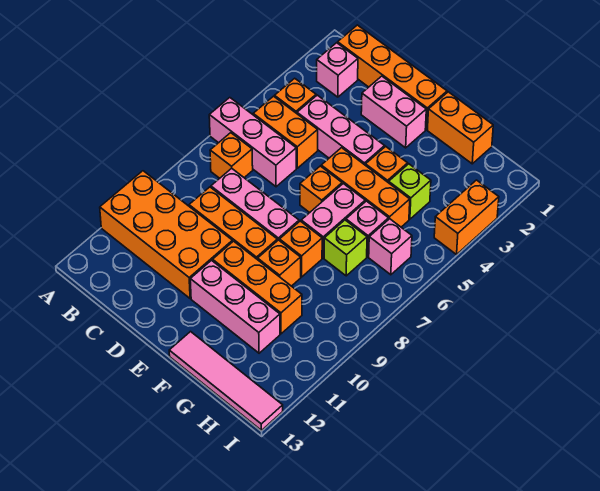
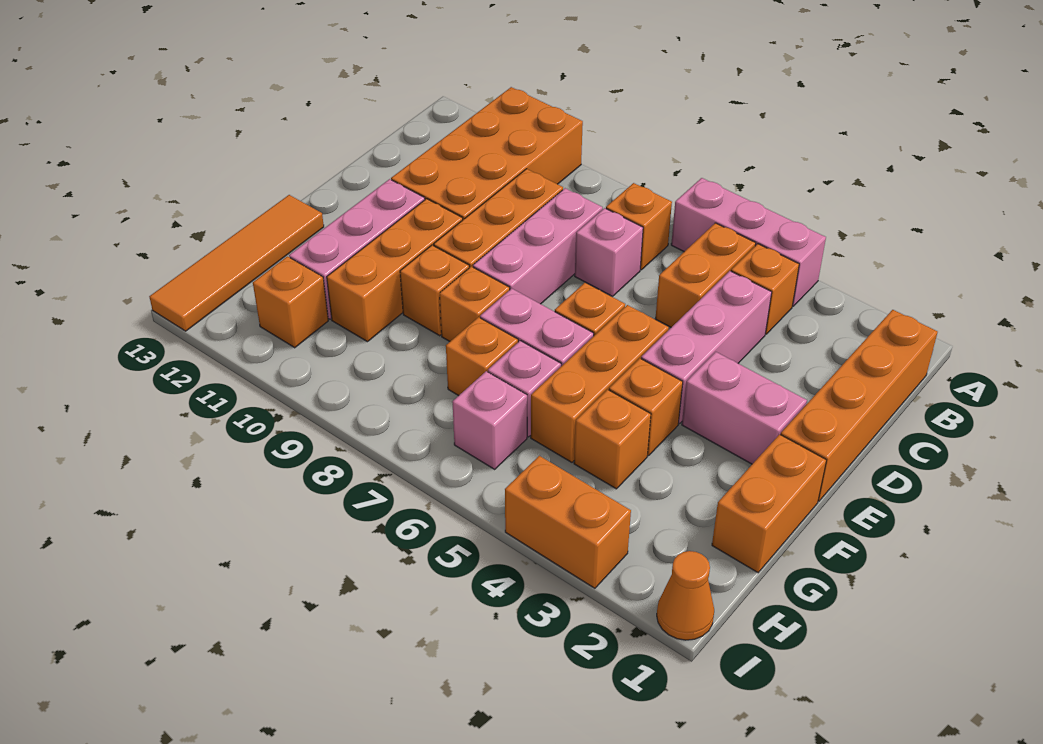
pink 1x3 brick [209,98,296,187] -> pink 1x3 brick turned to [671,178,826,306]
pink 1x1 brick [317,43,358,97] -> pink 1x1 brick moved to [575,208,643,296]
pink 1x2 brick [361,76,426,148] -> pink 1x2 brick turned to [682,352,807,464]
pink 1x4 tile [169,332,283,430] -> orange 1x4 tile [149,195,324,331]
lime 1x1 brick [389,164,431,219] -> orange 1x1 brick [574,390,651,489]
lime 1x1 brick [324,220,367,276] -> orange 1x1 brick [446,317,518,396]
none -> orange 1x1 brick [253,256,328,348]
none -> orange 1x1 cone [657,551,714,640]

